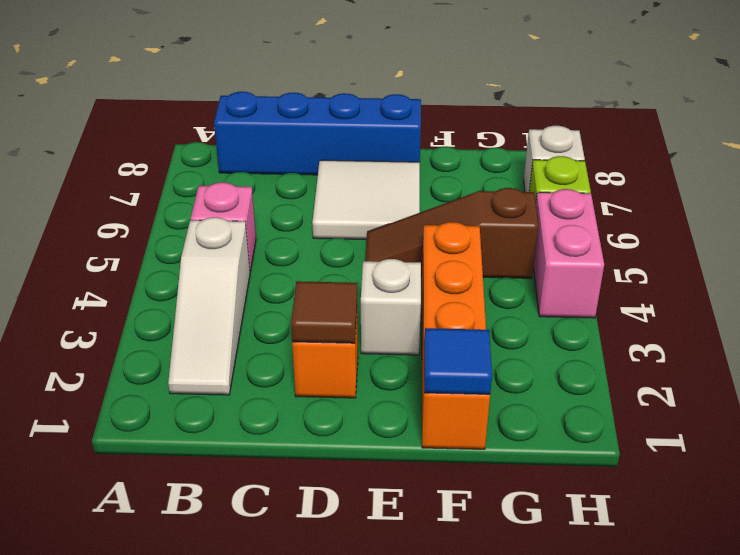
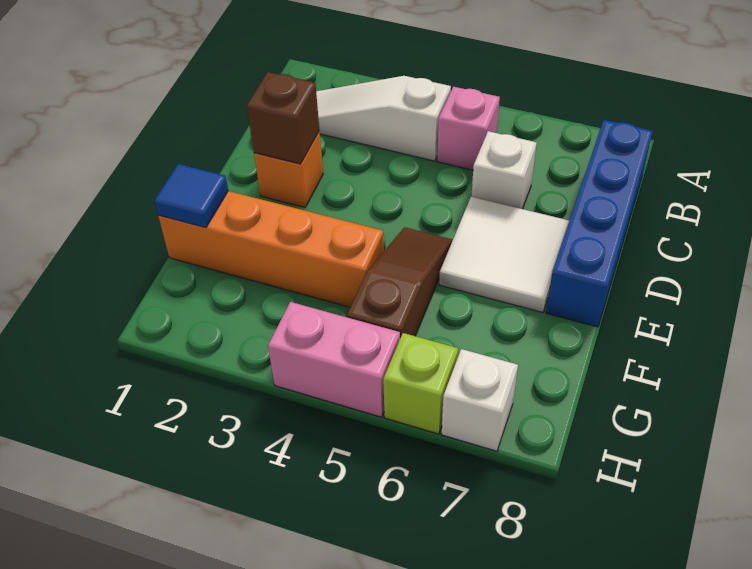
brown 1x1 tile [291,281,357,343] -> brown 1x1 brick [247,72,319,164]
white 1x1 brick [361,259,421,355] -> white 1x1 brick moved to [472,131,537,209]

